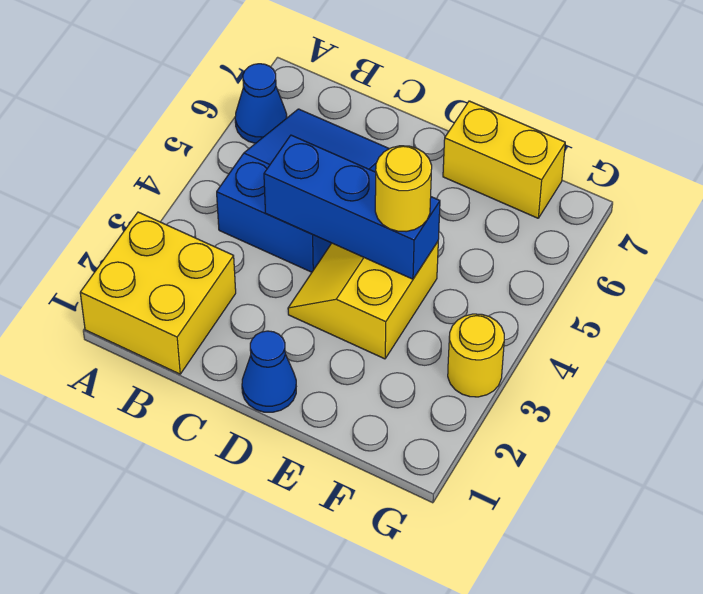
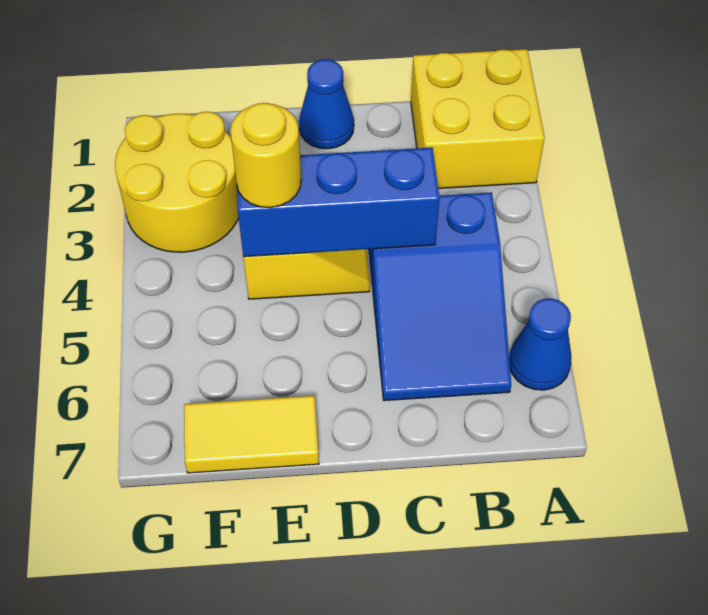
yellow 1x2 brick [443,101,565,218] -> yellow 1x2 tile [184,396,319,473]
yellow 1x1 round brick [448,314,504,397] -> yellow 2x2 round brick [115,112,239,252]

